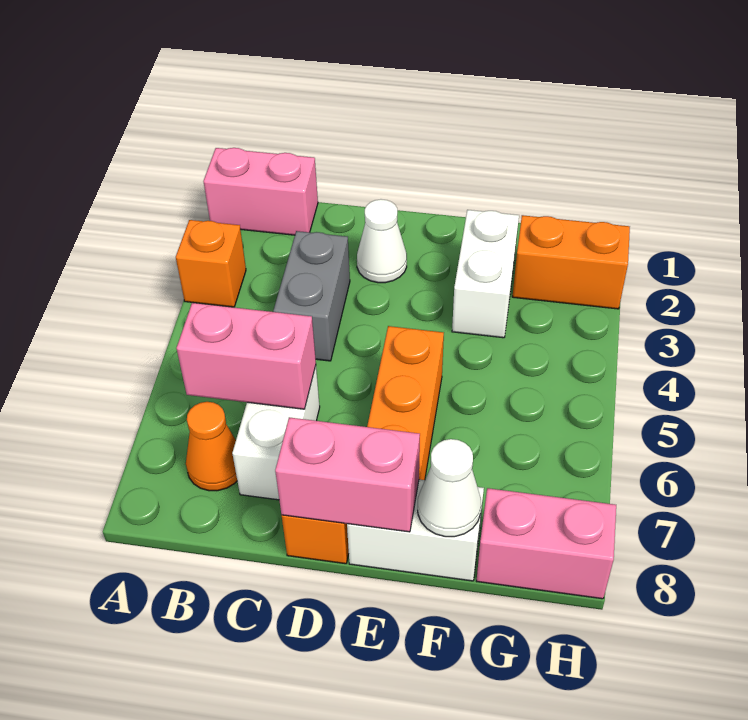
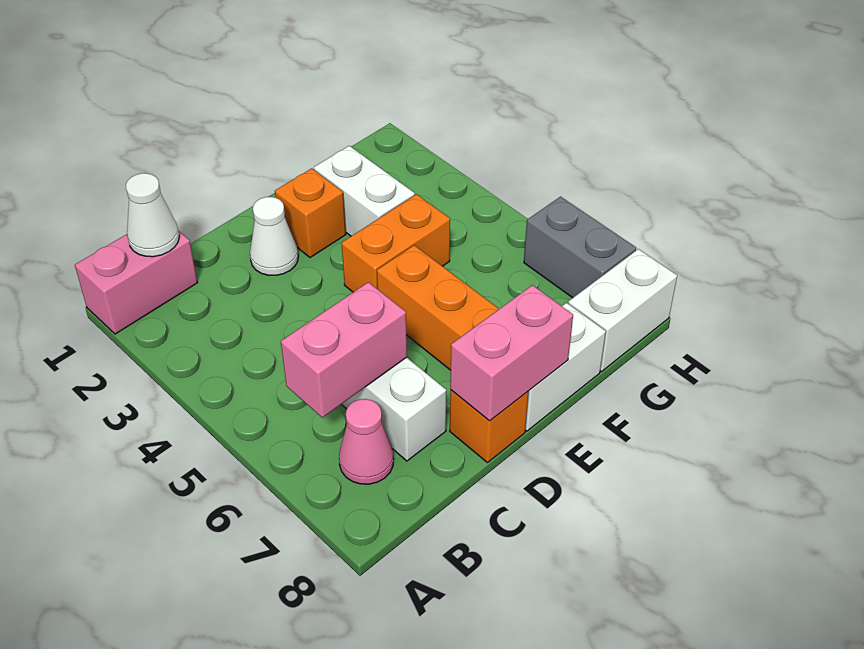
orange 1x1 brick [176,220,246,307] -> orange 1x1 brick moved to [275,168,346,258]
orange 1x1 cone [186,402,237,491] -> pink 1x1 cone [339,399,393,484]
grey 1x2 brick [273,231,350,361] -> grey 1x2 brick moved to [524,197,636,298]
white 1x1 cone [418,439,481,537] -> white 1x1 cone moved to [126,173,179,257]
orange 1x2 brick [512,215,630,309] -> orange 1x2 brick moved to [342,194,450,292]
pink 1x2 brick [477,488,616,599] -> white 1x2 brick [568,249,677,372]

